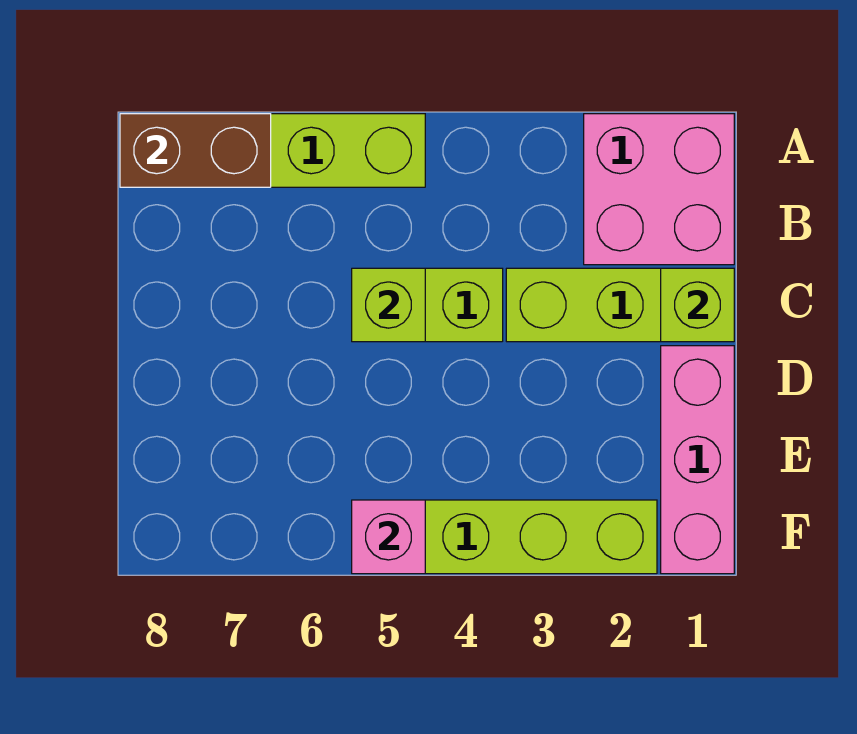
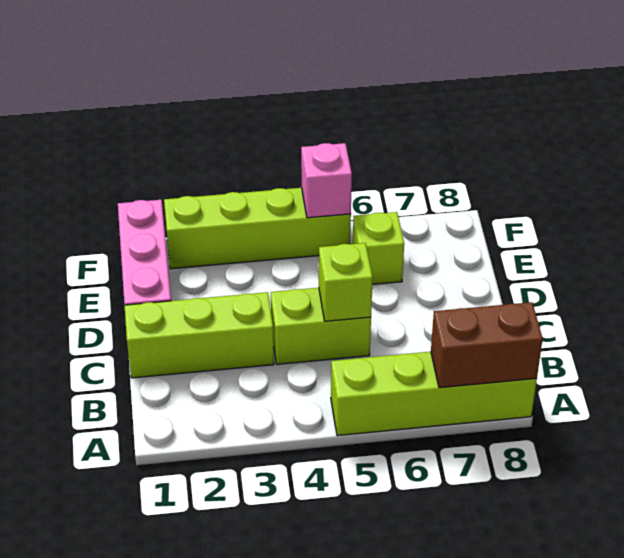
pink 2x2 brick [584,114,734,265] -> none
lime 1x1 brick [661,268,734,342] -> lime 1x1 brick moved to [353,212,404,285]

